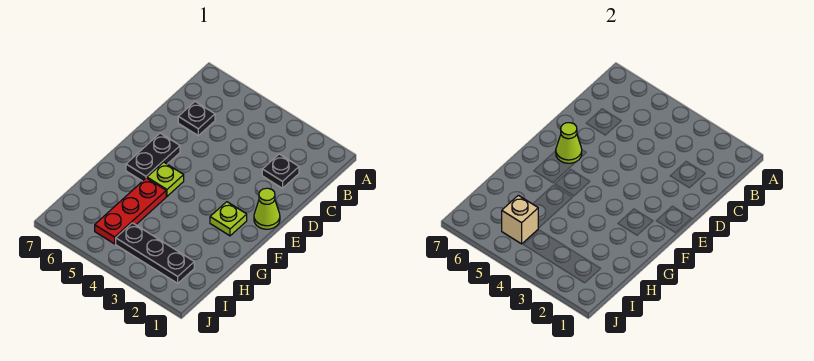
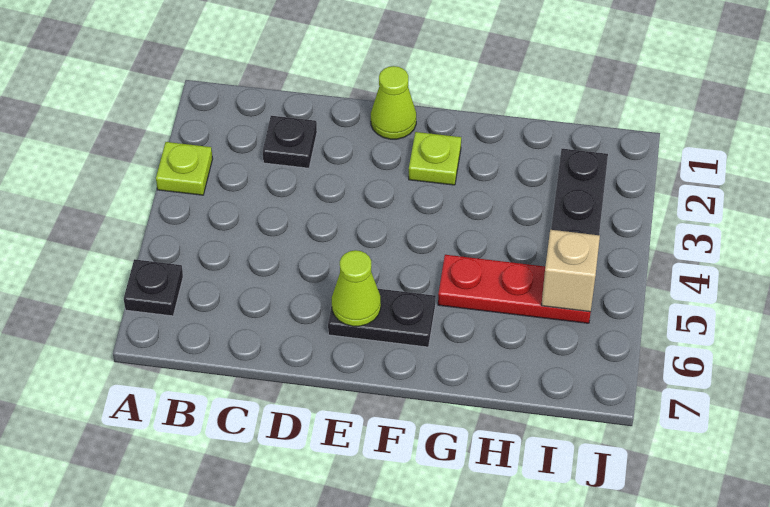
black 1x1 plate [178,102,215,135] -> black 1x1 plate moved to [124,259,183,316]
lime 1x1 plate [147,162,184,196] -> lime 1x1 plate moved to [156,142,213,195]

